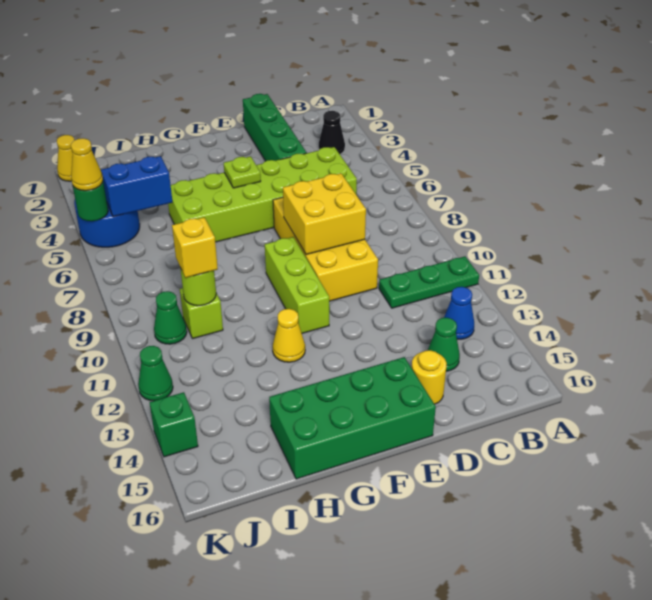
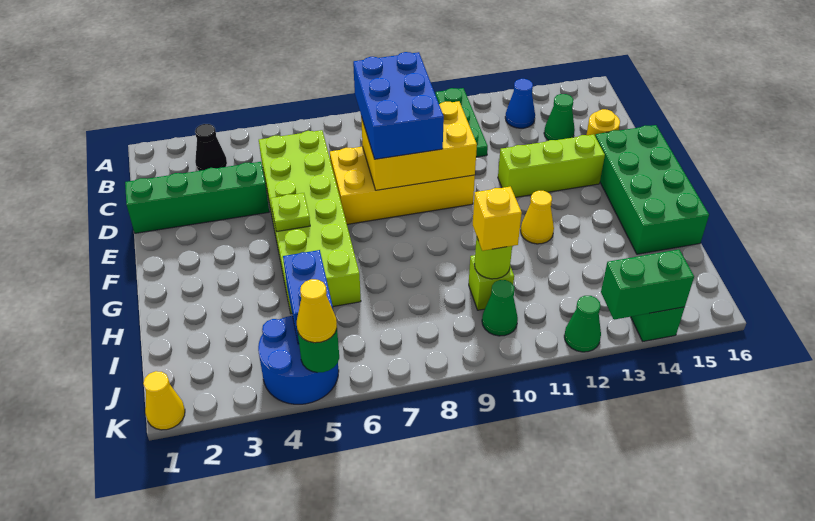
none -> blue 2x3 brick [353,52,444,159]
yellow 2x2 brick [283,173,366,255] -> yellow 2x3 brick [361,101,477,190]
lime 1x3 brick [265,237,329,333] -> lime 1x3 brick moved to [498,134,605,197]
none -> green 1x2 brick [601,249,694,320]

